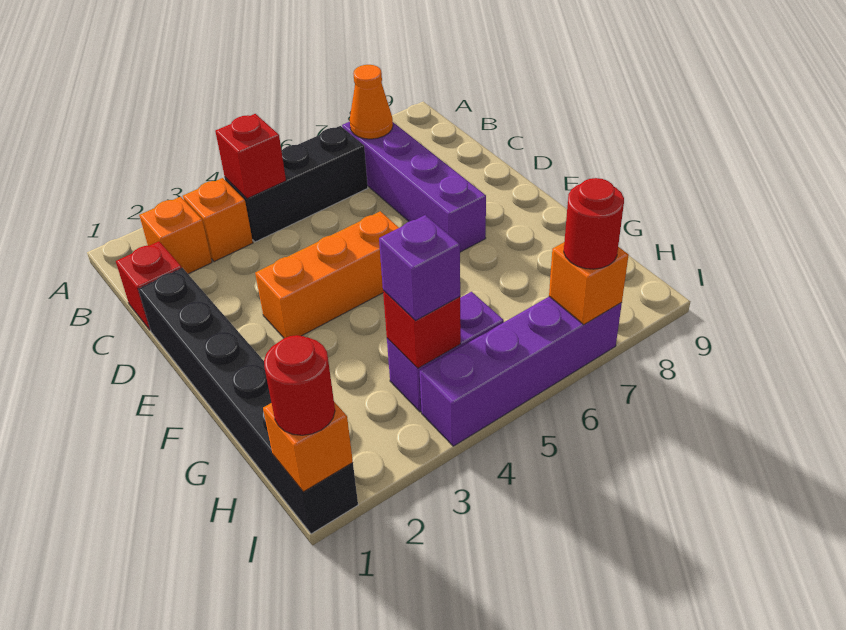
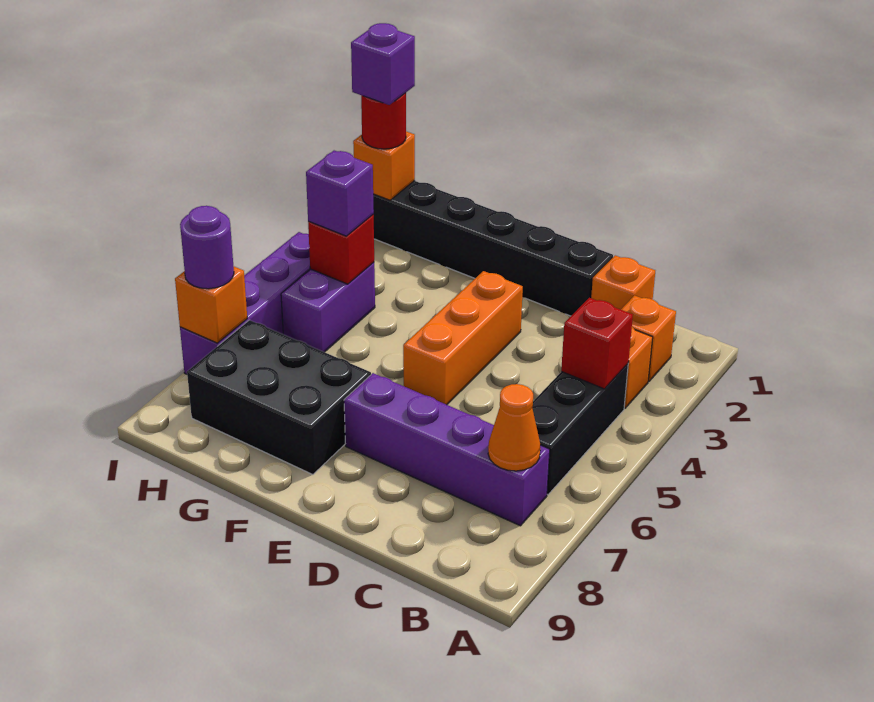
red 1x1 brick [116,241,182,330] -> orange 1x1 brick [591,255,655,310]
none -> black 2x3 brick [187,320,371,475]
none -> purple 1x1 brick [351,23,415,105]
red 1x1 round brick [564,178,624,269] -> purple 1x1 round brick [180,206,234,289]

